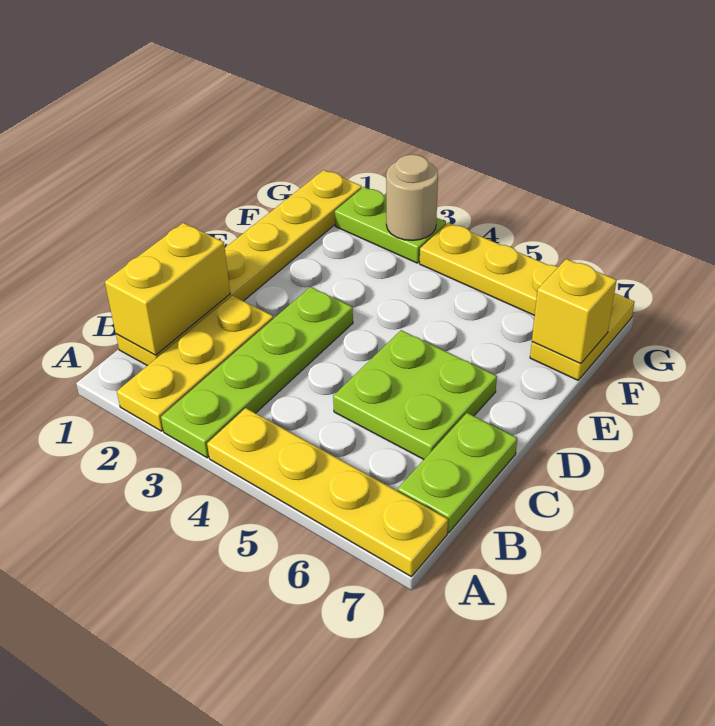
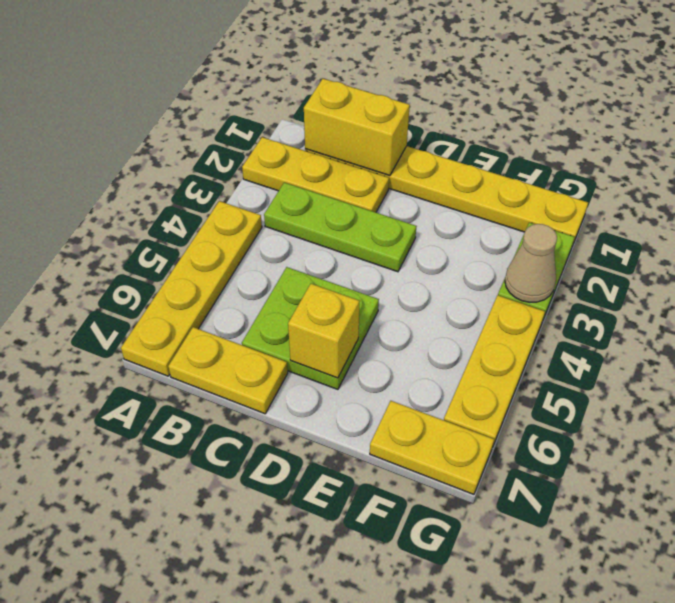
lime 1x4 plate [161,287,353,458] -> lime 1x3 plate [264,183,416,272]
lime 1x2 plate [398,413,517,533] -> yellow 1x2 plate [168,327,288,414]
yellow 1x1 brick [532,259,617,364] -> yellow 1x1 brick moved to [288,284,360,378]
tan 1x1 round brick [386,155,438,240] -> tan 1x1 cone [505,224,557,302]

